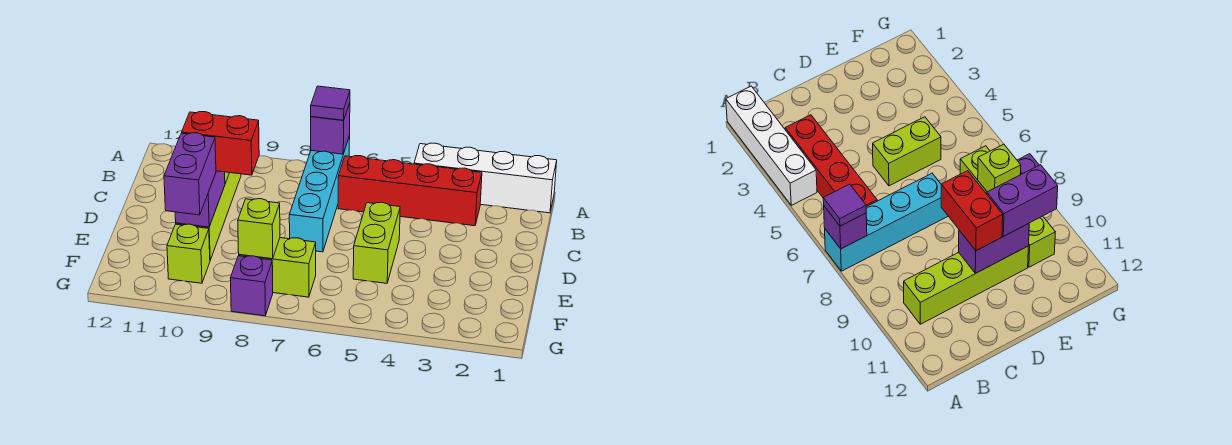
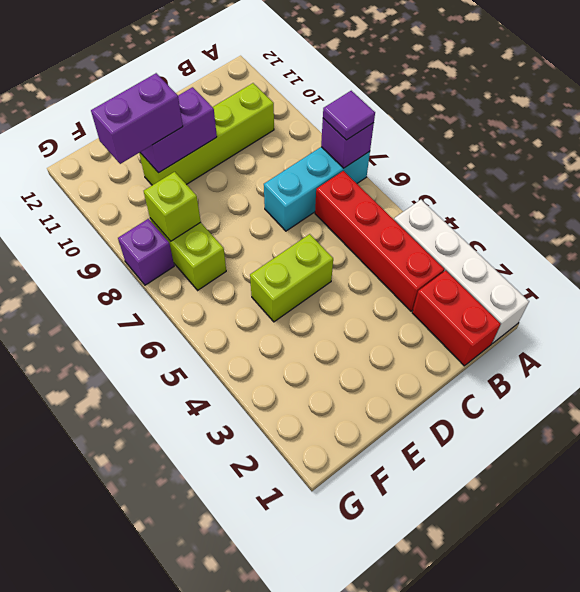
cyan 1x4 brick [289,136,350,252] -> cyan 1x3 brick [264,147,370,231]
red 1x2 brick [182,112,259,175] -> red 1x2 brick moved to [412,271,500,366]
lime 1x1 brick [167,224,210,283] -> none

